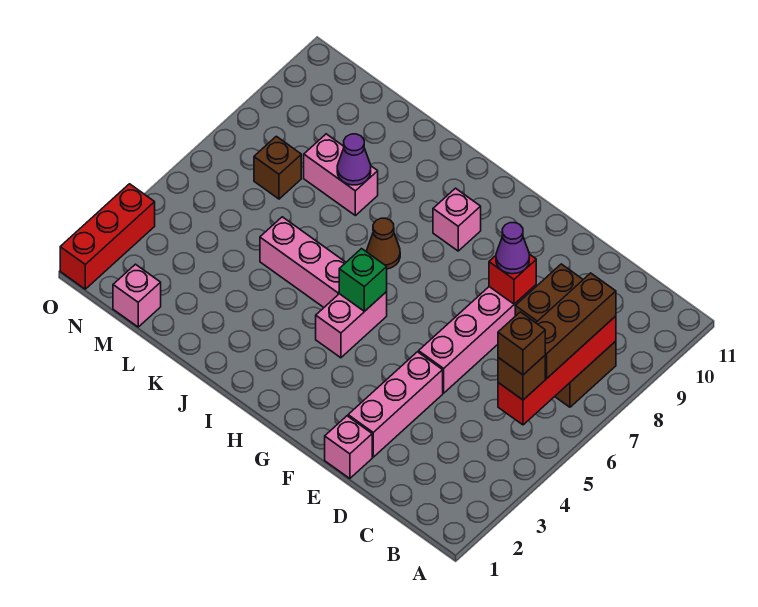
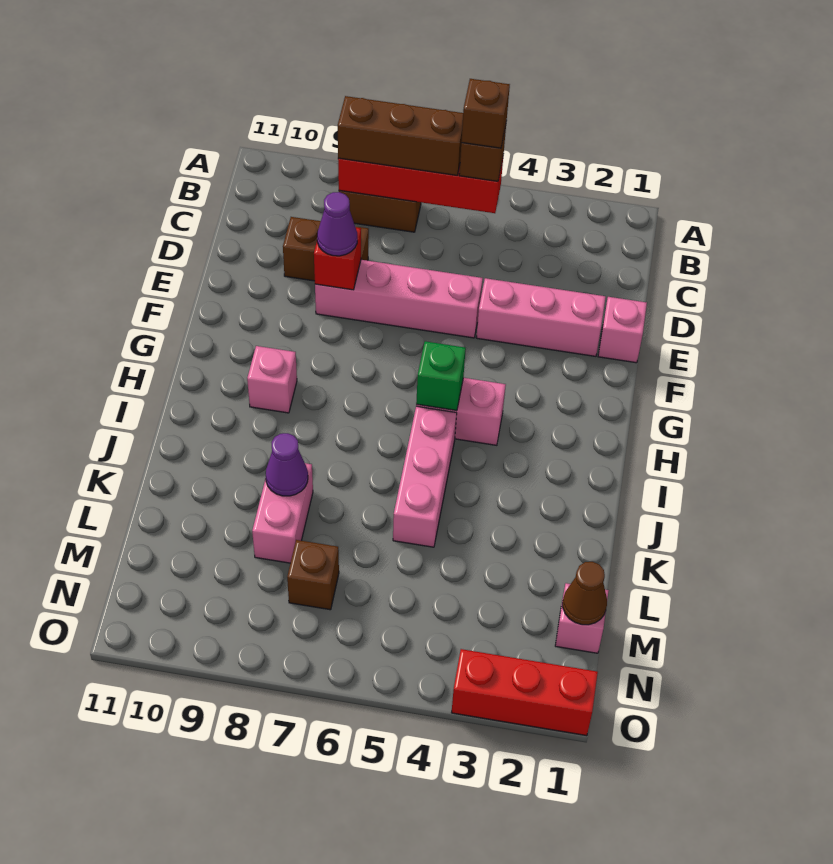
brown 1x1 cone [367,218,400,269] -> brown 1x1 cone moved to [563,562,607,625]

